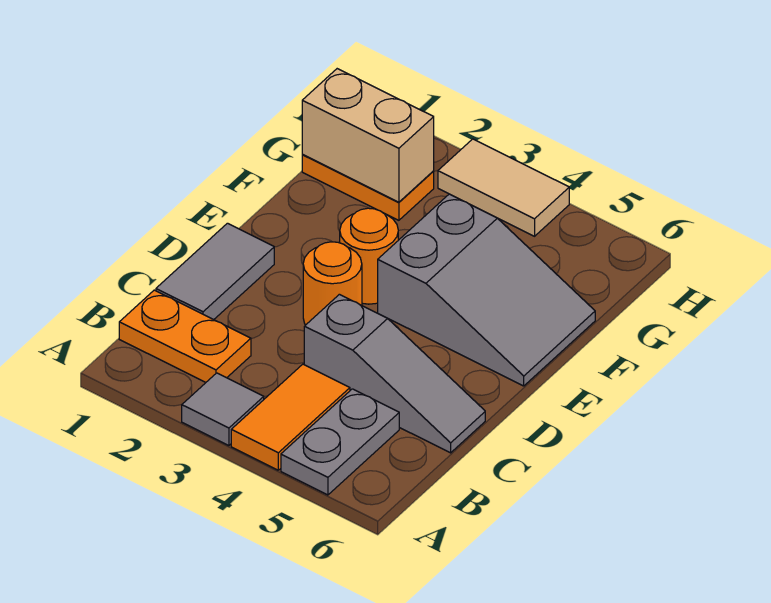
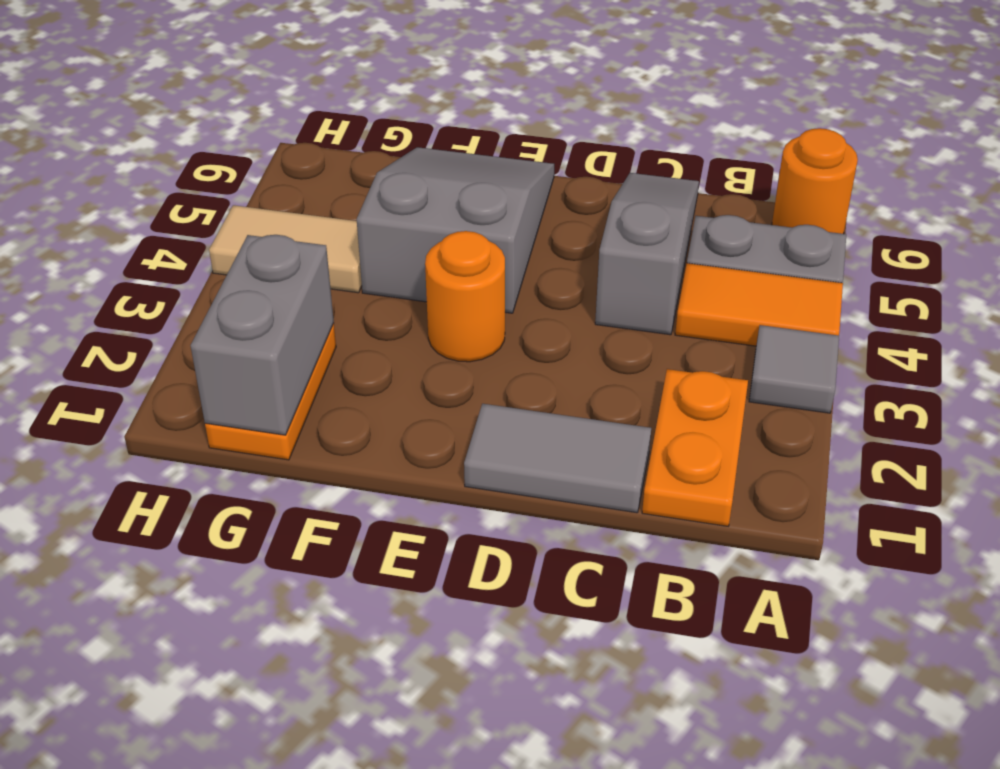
orange 1x1 round brick [303,242,362,325] -> orange 1x1 round brick moved to [772,128,858,234]
tan 1x2 brick [302,69,434,202] -> grey 1x2 brick [191,235,334,435]
tan 1x2 tile [438,139,569,236] -> tan 1x2 tile turned to [209,205,362,293]

